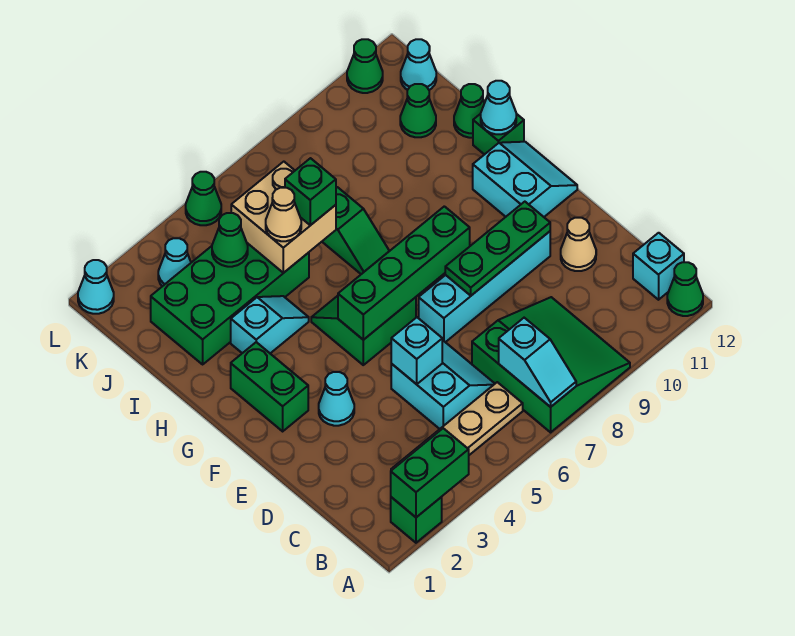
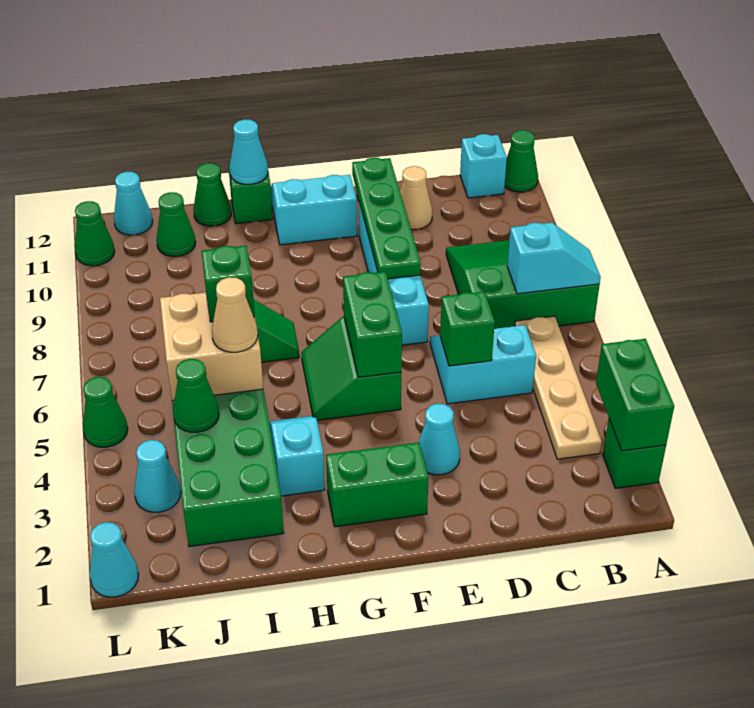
cyan 1x1 brick [391,317,442,384] -> green 1x1 brick [440,292,495,366]
green 1x3 plate [445,202,550,296] -> green 1x4 plate [352,158,421,279]
green 1x4 brick [338,206,470,340] -> green 1x2 brick [343,272,402,377]

